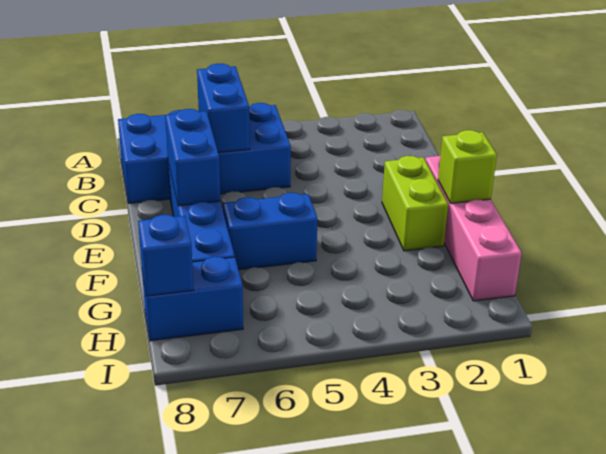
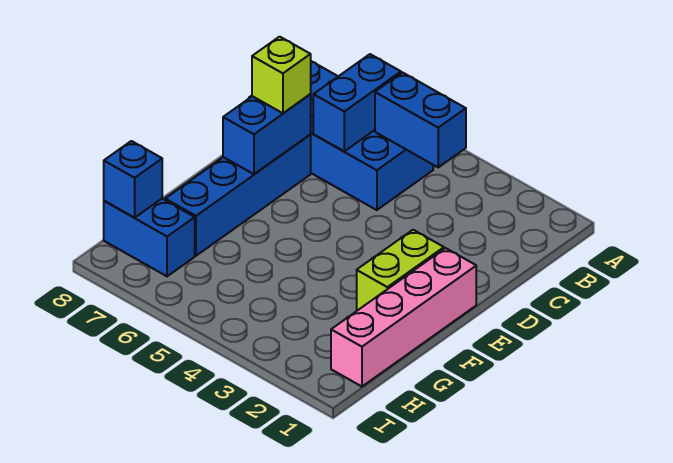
lime 1x1 brick [438,130,497,203] -> lime 1x1 brick moved to [252,37,311,113]
blue 1x2 brick [223,193,318,270] -> blue 1x2 brick moved to [375,73,466,167]

